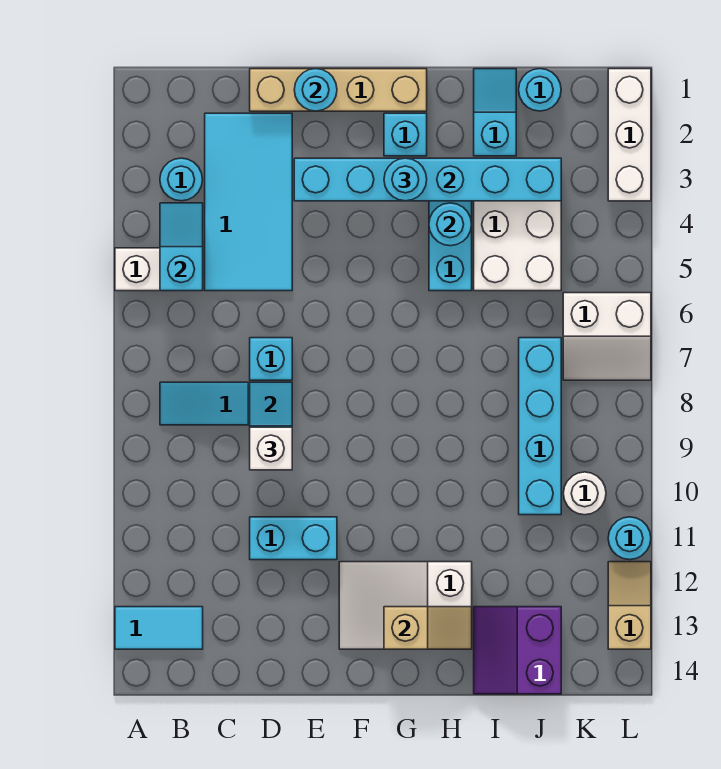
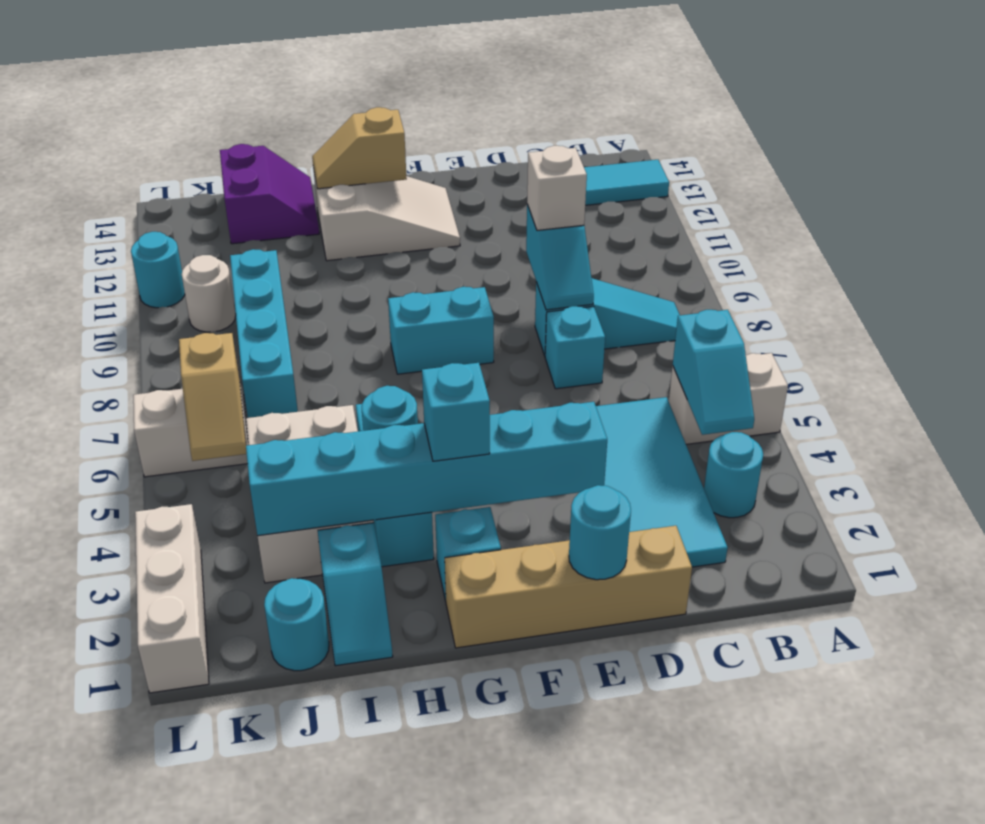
cyan 1x2 brick [250,517,337,560] -> cyan 1x2 brick moved to [388,287,494,374]
cyan 1x1 round brick [384,158,427,201] -> cyan 1x1 brick [422,363,490,461]
tan 1x2 slope [608,562,651,649] -> tan 1x2 slope moved to [179,333,247,461]

